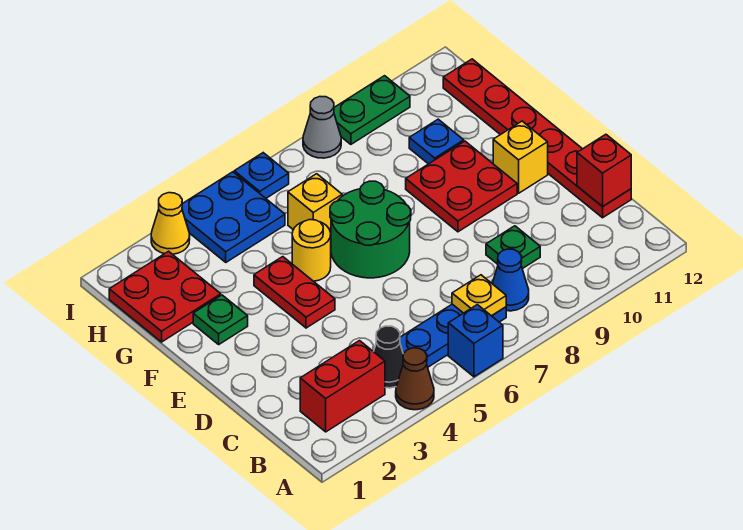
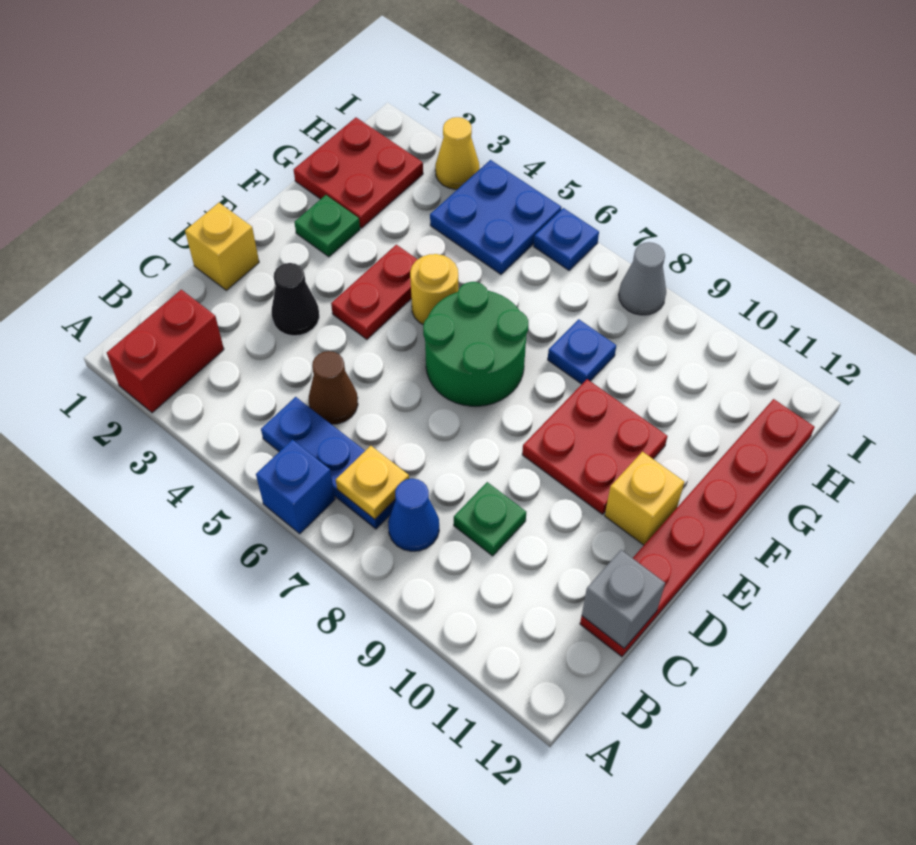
brown 1x1 cone [396,348,434,410] -> brown 1x1 cone moved to [309,351,358,424]
red 1x2 brick [300,341,385,432] -> red 1x2 brick turned to [107,290,224,413]
black 1x1 cone [373,326,403,388] -> black 1x1 cone moved to [272,263,319,336]
red 1x1 brick [577,134,631,207] -> grey 1x1 brick [582,550,665,648]
yellow 1x1 brick [288,174,342,233] -> yellow 1x1 brick moved to [185,203,259,290]
blue 1x1 plate [409,119,464,164] -> blue 1x1 plate moved to [548,319,616,384]
green 1x2 plate [334,76,410,144] -> none

